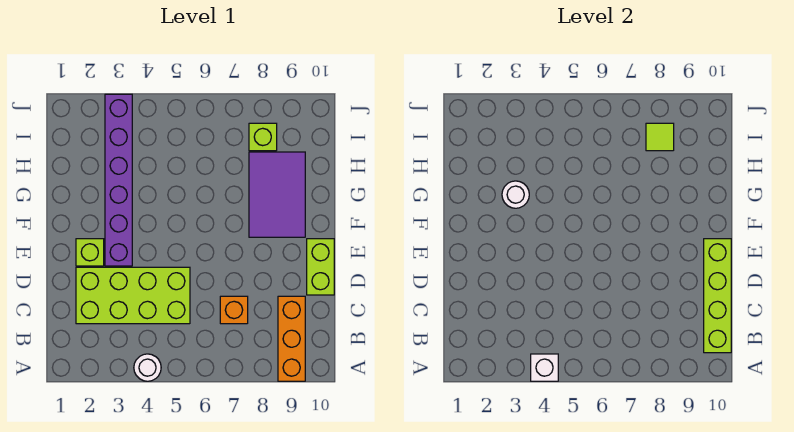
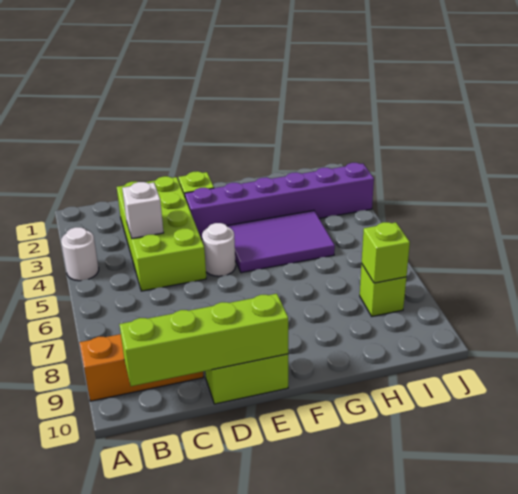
white 1x1 brick [531,354,558,381] -> white 1x1 brick moved to [122,182,164,239]
orange 1x1 brick [220,296,248,324] -> none
purple 2x3 tile [249,152,305,237] -> purple 2x3 tile moved to [227,210,335,273]
white 1x1 round brick [502,181,529,208] -> white 1x1 round brick moved to [202,223,236,276]
lime 1x1 tile [646,123,674,151] -> lime 1x1 brick [362,222,410,283]

